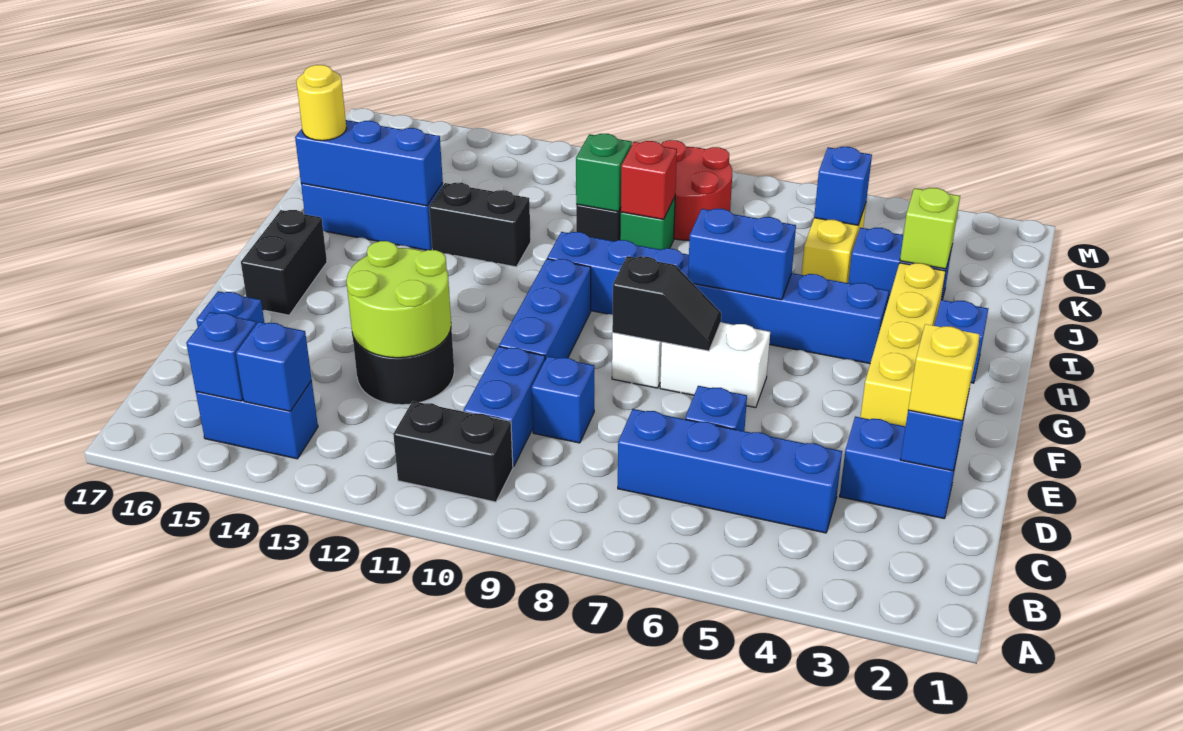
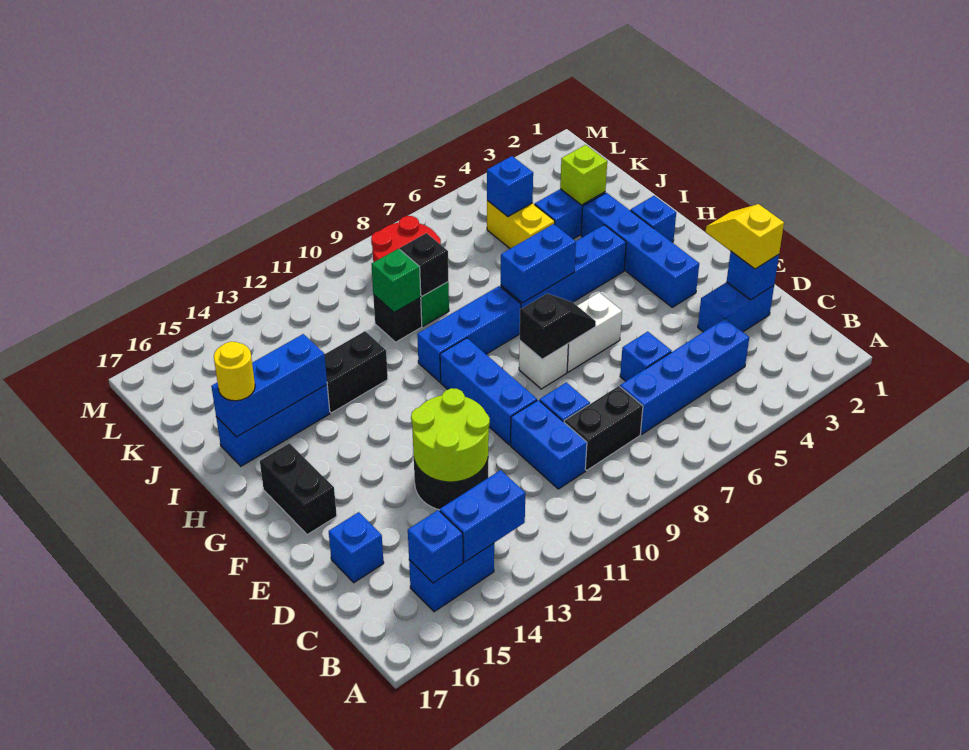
black 1x2 brick [393,401,513,502] -> black 1x2 brick moved to [564,386,643,470]
blue 1x1 brick [236,322,312,411] -> blue 1x2 brick [440,470,525,562]
yellow 1x4 brick [860,263,946,426] -> blue 1x4 brick [581,193,699,307]
red 1x1 brick [621,141,677,219] -> black 1x1 brick [400,233,448,296]

